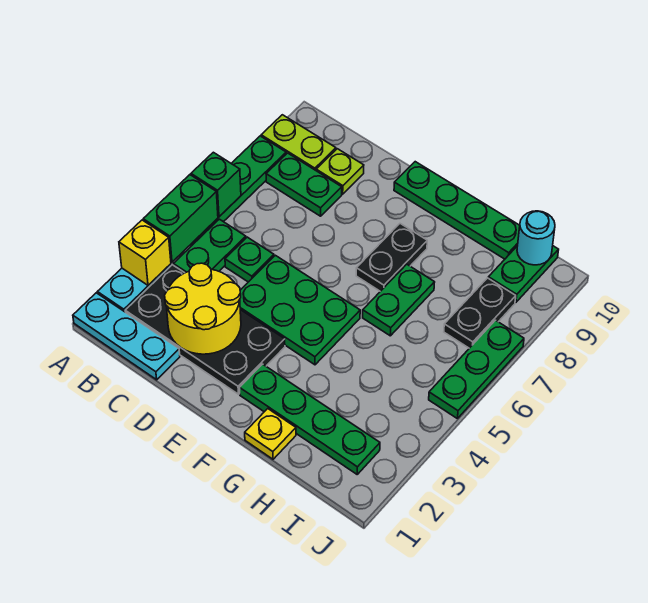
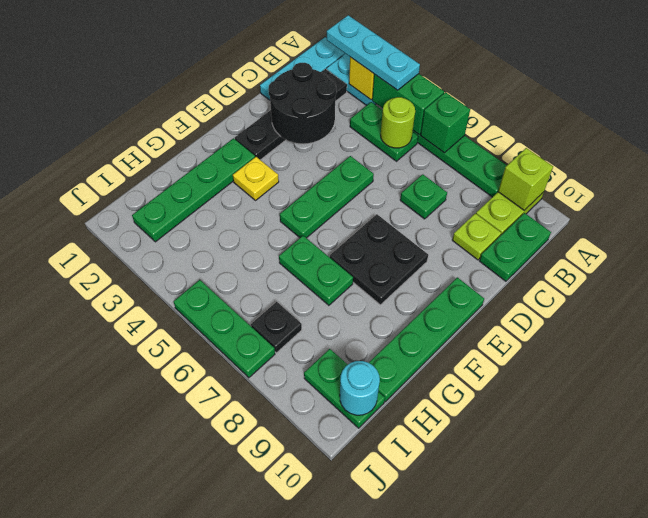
none -> cyan 1x3 plate [327,15,420,90]
none -> lime 1x1 brick [498,148,553,210]
black 2x4 plate [125,265,285,394] -> black 1x4 plate [235,69,347,160]
none -> lime 1x1 round brick [381,97,415,148]
green 1x2 plate [266,153,342,216] -> green 1x2 plate moved to [480,213,551,281]
yellow 2x2 round brick [165,263,241,354] -> black 2x2 round brick [268,63,336,144]
green 1x1 plate [225,237,274,282] -> green 1x1 plate moved to [400,174,447,219]
green 2x3 plate [240,255,360,365] -> green 1x3 plate [280,156,374,238]
black 1x2 plate [356,224,427,291] -> black 2x2 plate [330,214,428,305]
yellow 1x1 plate [245,409,296,459] -> yellow 1x1 plate moved to [233,157,279,200]
black 1x2 plate [444,278,516,348] -> black 1x1 plate [251,302,302,353]

